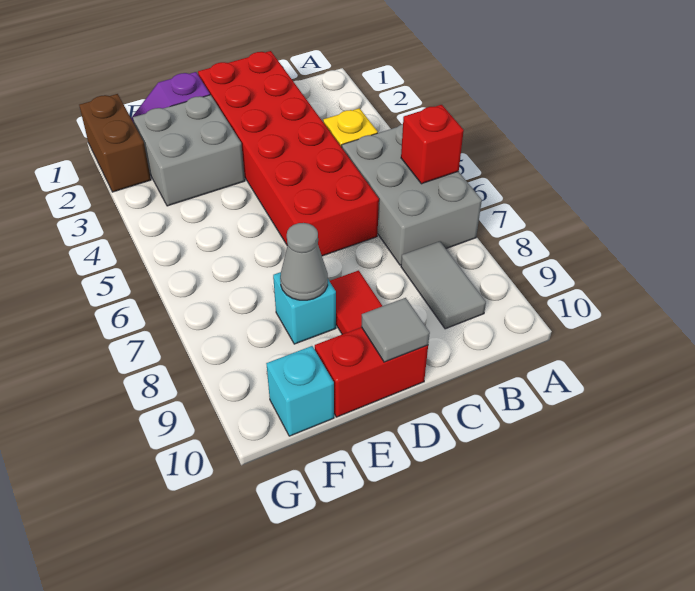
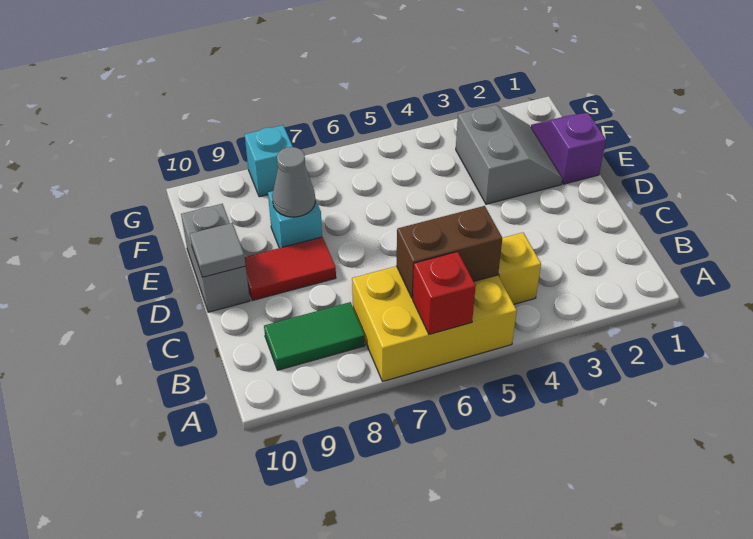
grey 2x3 brick [342,124,482,265] -> yellow 2x3 brick [352,266,517,381]
grey 1x2 tile [401,241,486,329] -> green 1x2 tile [264,302,365,370]
red 2x6 brick [198,51,379,256] -> none
red 1x2 brick [315,327,428,417] -> grey 1x2 brick [181,204,250,312]
grey 2x2 brick [133,95,245,206] -> grey 2x2 slope [456,105,562,204]
cyan 1x1 brick [266,346,334,436] -> cyan 1x1 brick moved to [245,125,293,197]
brown 1x2 brick [79,94,151,192] -> brown 1x2 brick moved to [396,206,502,298]

